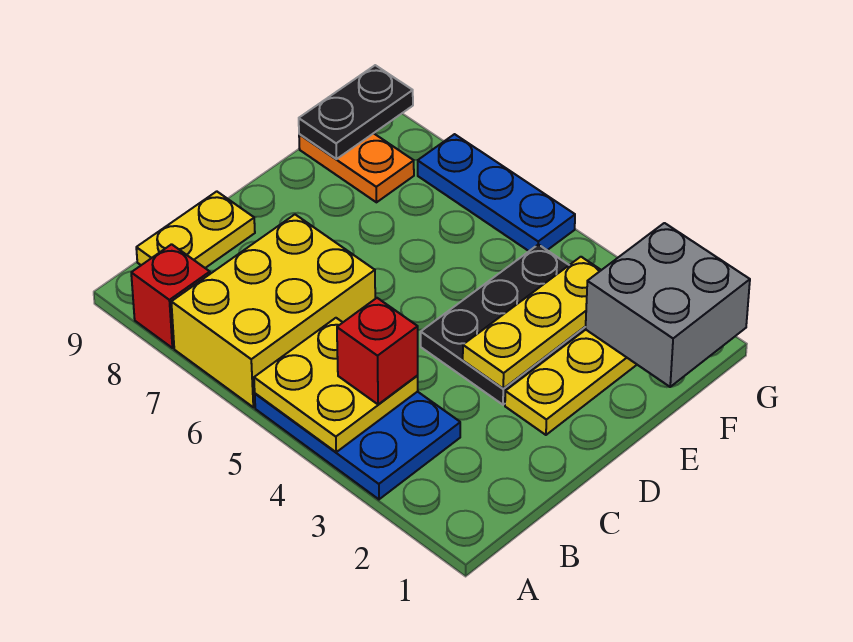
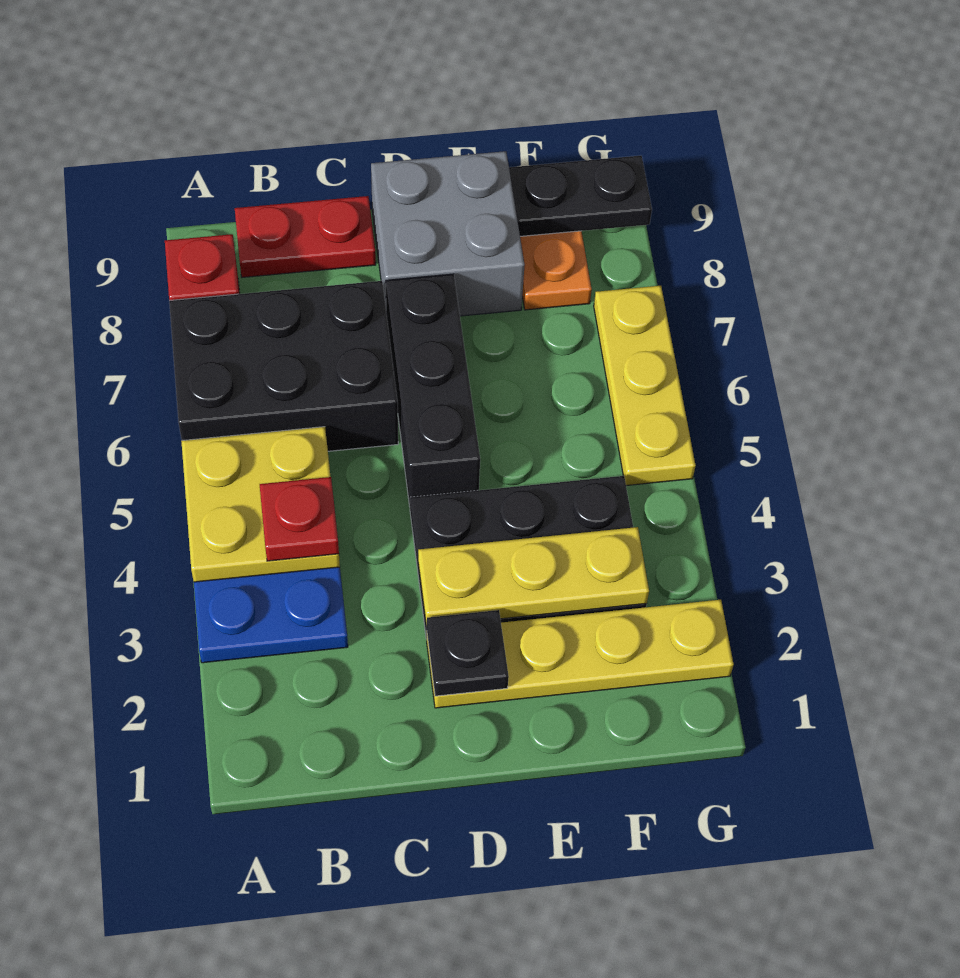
yellow 2x3 brick [171,215,375,407] -> black 2x3 brick [169,281,398,451]
red 1x1 brick [337,298,418,404] -> red 1x1 plate [260,477,339,561]
yellow 1x2 plate [136,191,255,268] -> red 1x2 plate [235,196,376,277]
none -> black 1x1 plate [426,610,509,696]
none -> black 1x3 brick [386,274,480,506]
grey 2x2 brick [586,223,750,387] -> grey 2x2 brick moved to [371,151,525,316]
blue 1x3 plate [418,134,575,251] -> yellow 1x3 plate [594,286,696,486]

